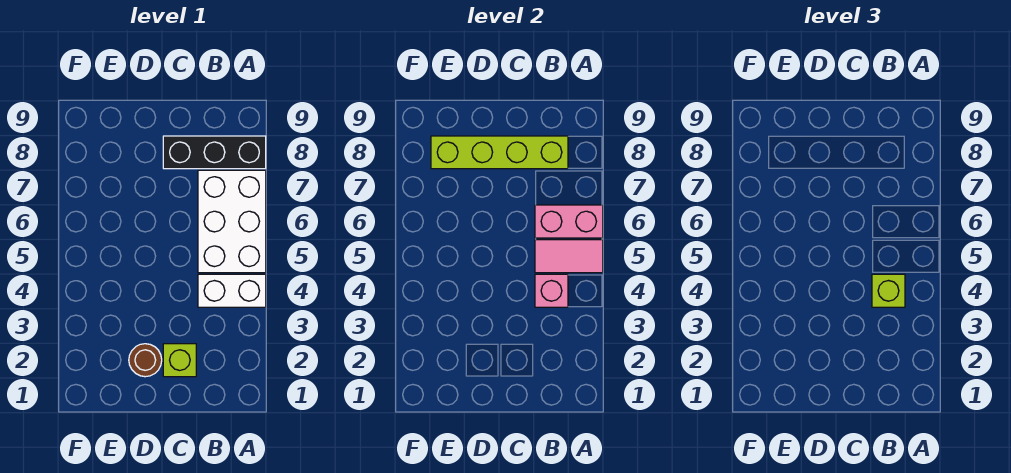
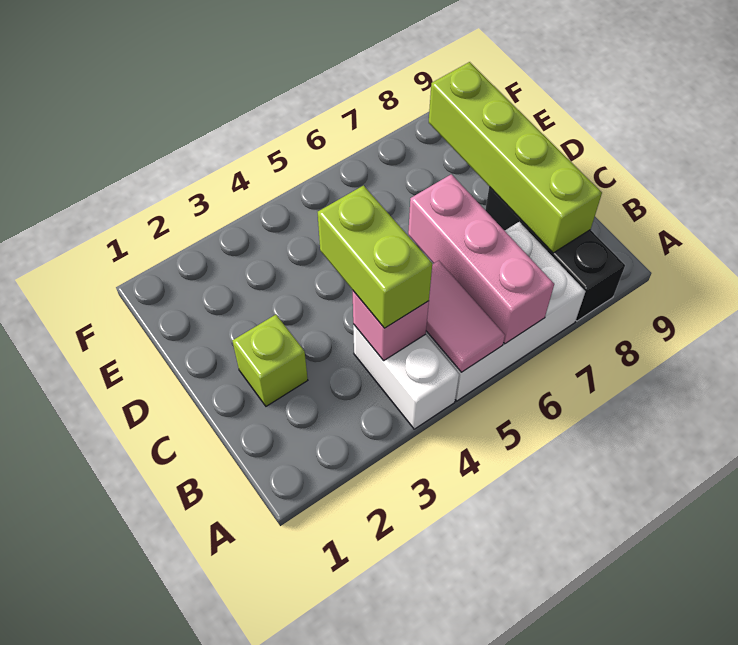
pink 1x2 brick [535,205,603,238] -> pink 1x3 brick [408,174,554,344]
lime 1x1 brick [872,274,905,307] -> lime 1x2 brick [318,185,432,328]
brown 1x1 round brick [129,344,162,377] -> none

